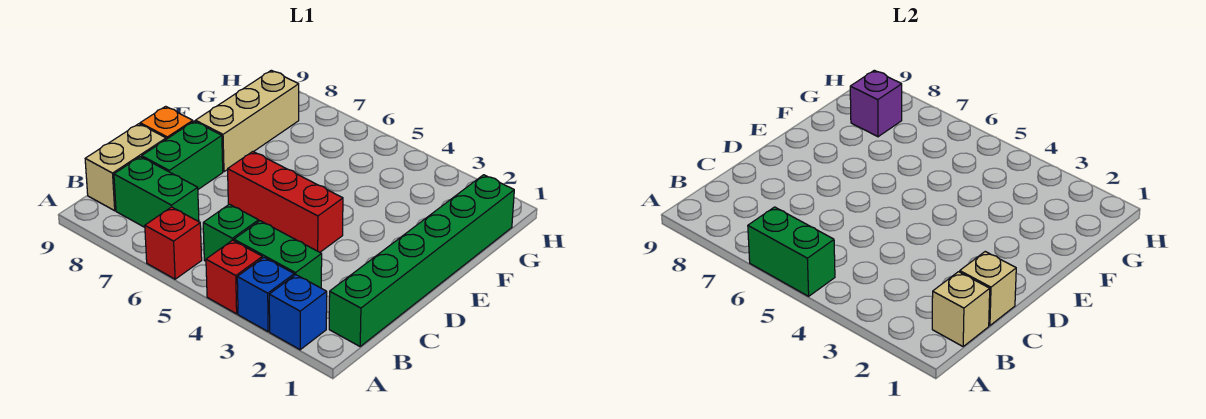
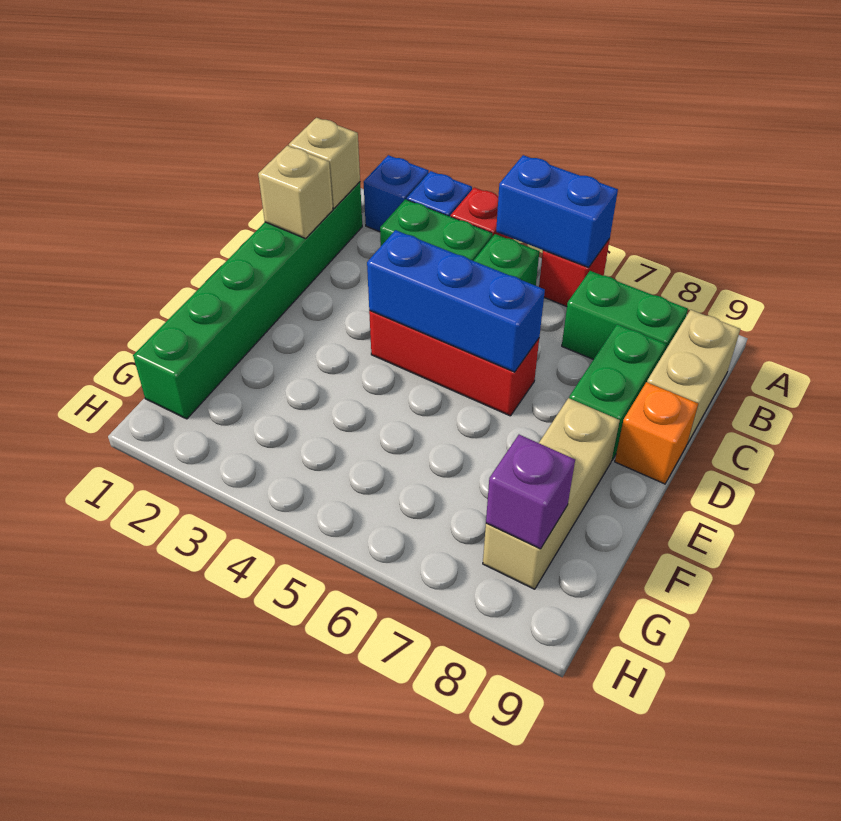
green 1x2 brick [748,207,835,296] -> blue 1x2 brick [496,155,618,267]
none -> blue 1x3 brick [367,230,545,372]

